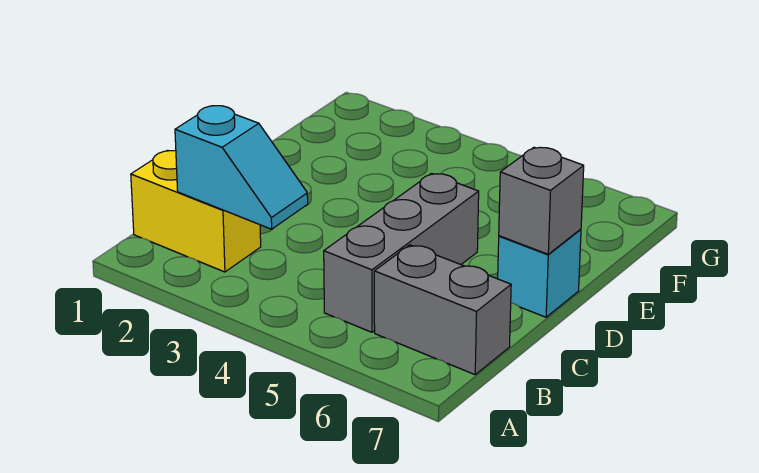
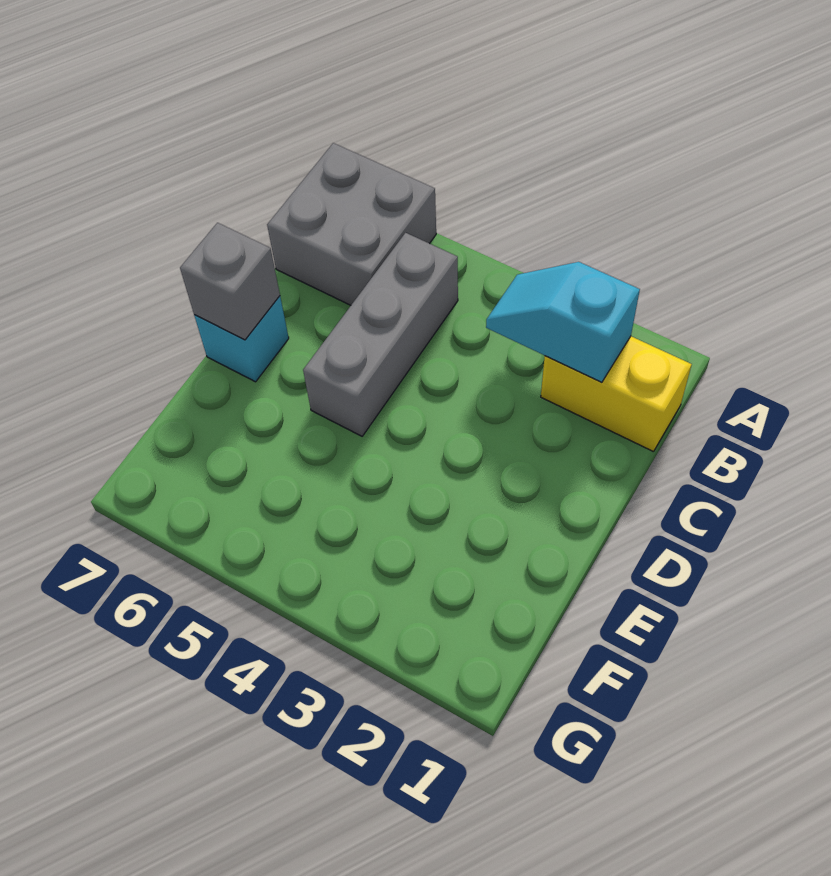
grey 1x2 brick [374,245,511,375] -> grey 2x2 brick [267,143,436,305]

